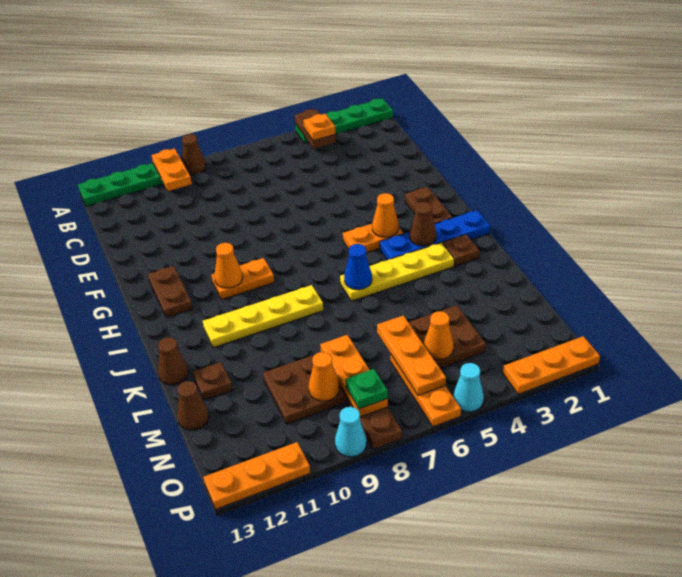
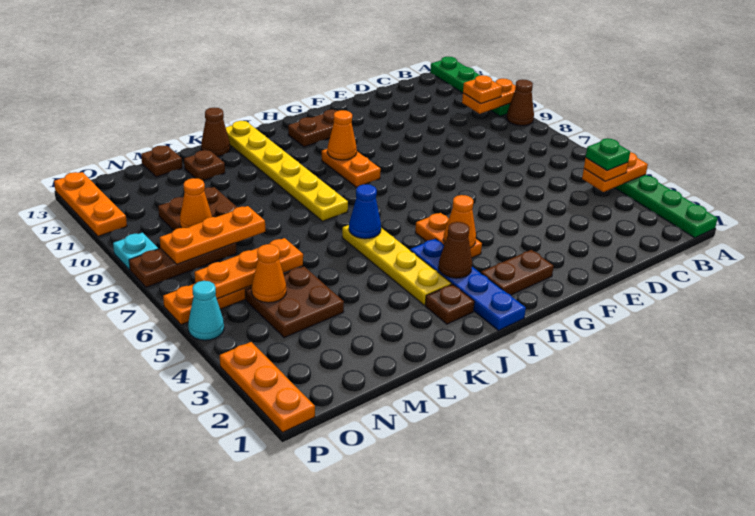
brown 1x2 plate [294,109,336,149] -> orange 1x2 plate [582,152,648,192]
none -> orange 1x1 plate [463,75,502,104]
yellow 1x4 plate [203,285,323,348] -> yellow 1x6 plate [226,121,348,221]
brown 1x1 cone [177,381,209,430] -> brown 1x1 plate [141,146,182,177]
green 1x1 plate [346,369,388,409] -> green 1x1 plate moved to [586,138,630,170]
cyan 1x1 cone [335,407,367,457] -> cyan 1x1 plate [113,233,158,270]

